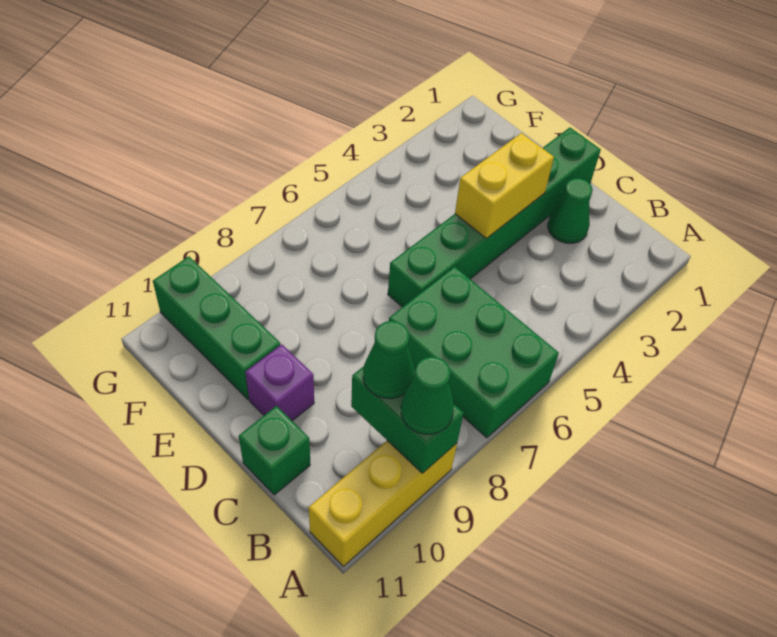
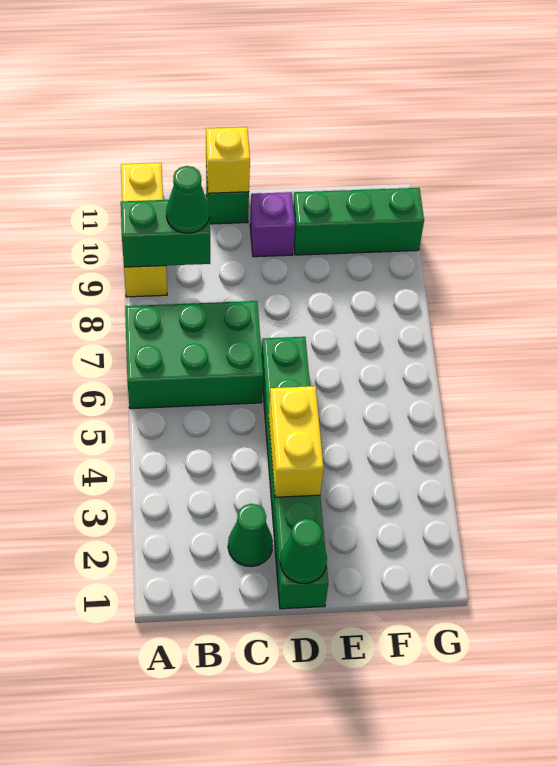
green 1x1 cone [401,357,454,434] -> green 1x1 cone moved to [280,519,327,584]
none -> yellow 1x1 brick [206,127,250,193]

